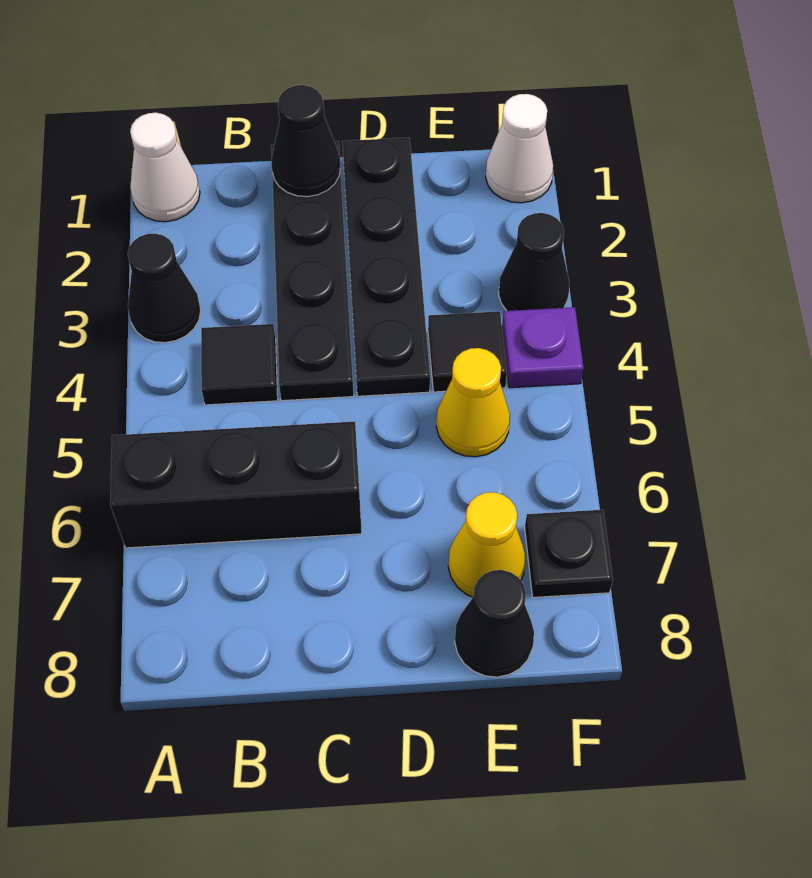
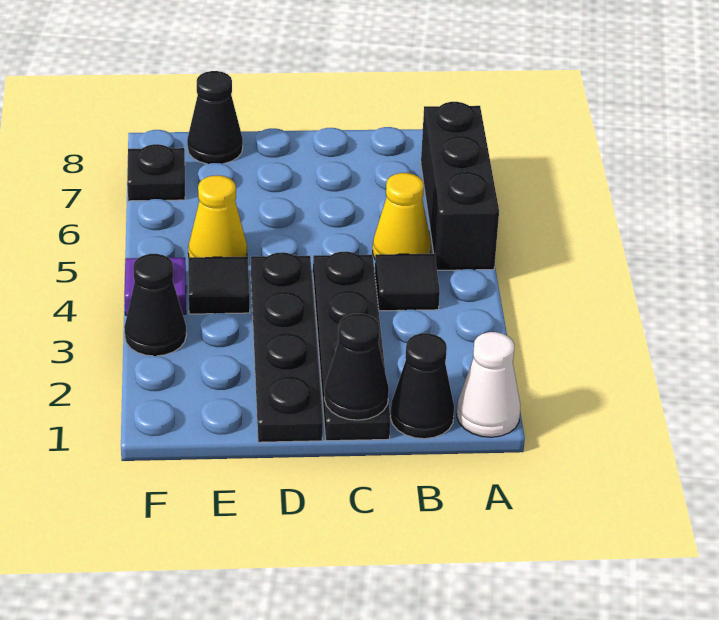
black 1x1 cone [128,234,201,343] -> black 1x1 cone moved to [390,333,454,439]
black 1x3 brick [110,421,362,548] -> black 1x3 brick turned to [421,102,499,270]
yellow 1x1 cone [448,492,526,597] -> yellow 1x1 cone moved to [373,173,431,259]
white 1x1 cone [486,94,553,203] -> none

